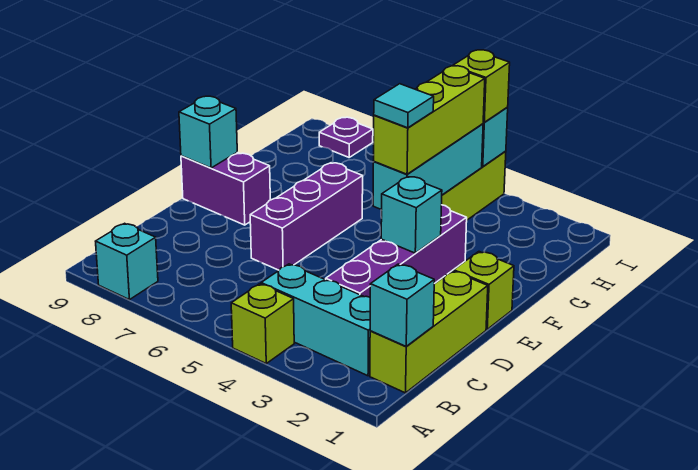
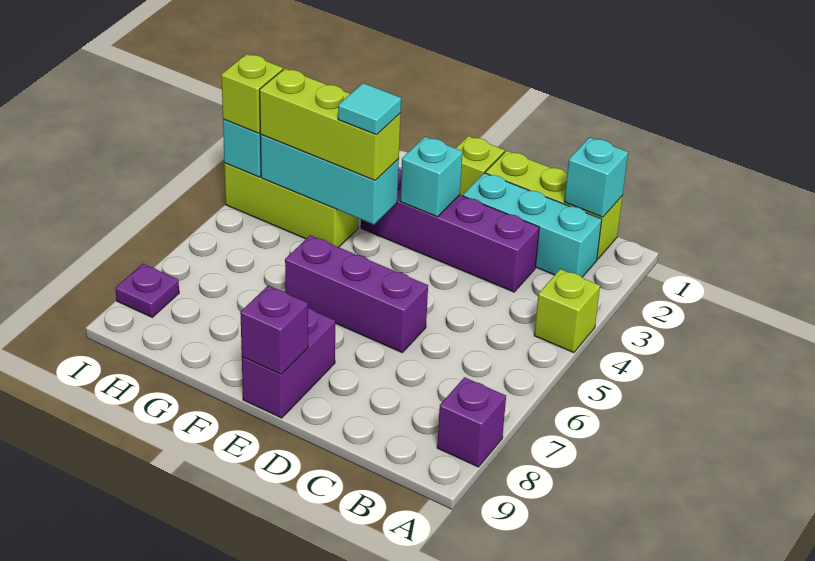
cyan 1x1 brick [96,223,158,300] -> purple 1x1 brick [437,377,506,467]
cyan 1x3 brick [261,264,370,376] -> cyan 1x3 brick turned to [463,173,602,277]
cyan 1x1 brick [179,96,237,168] -> purple 1x1 brick [240,286,308,374]

